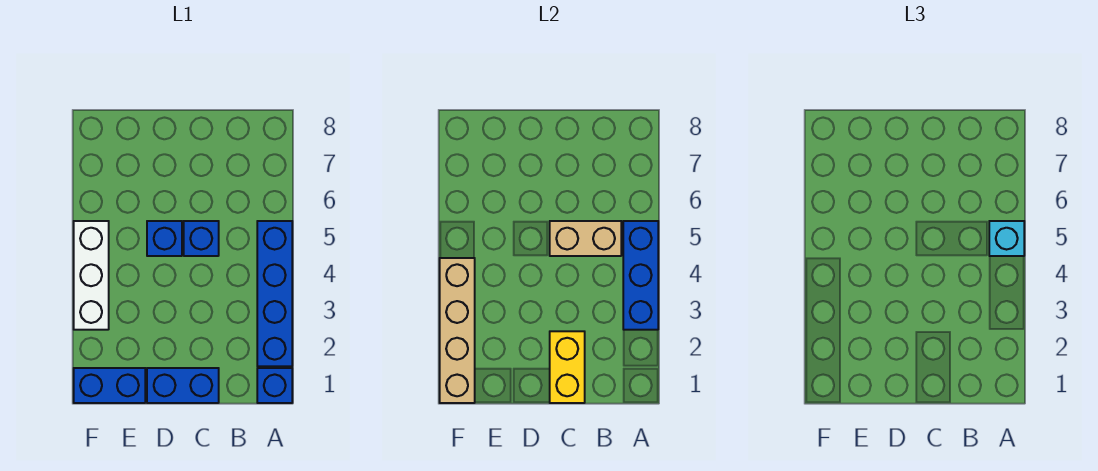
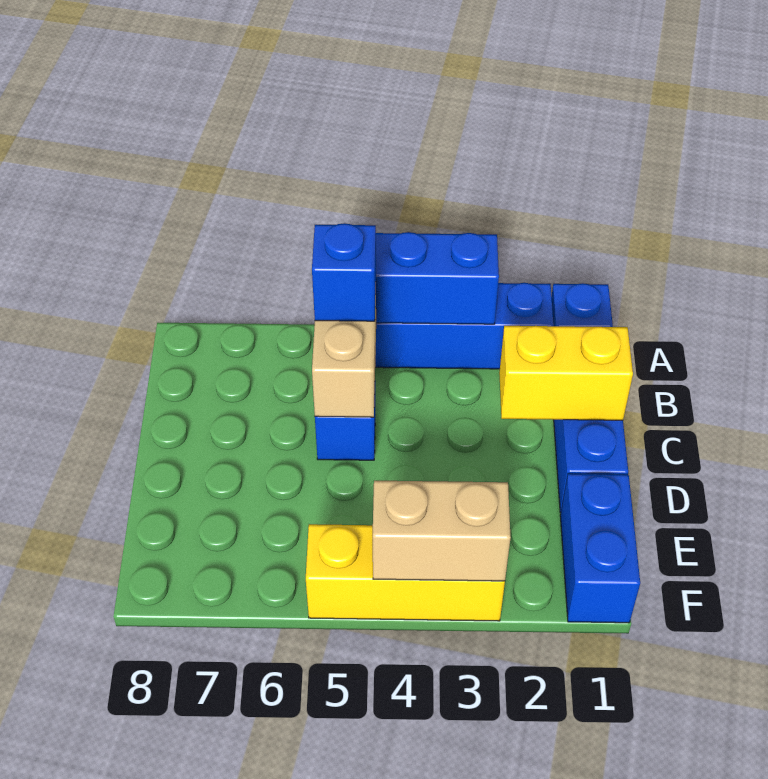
cyan 1x1 brick [989,221,1024,256] -> none
blue 1x1 brick [147,221,182,256] -> blue 1x1 brick moved to [312,223,376,321]
tan 1x4 brick [440,258,475,403] -> tan 1x2 brick [373,481,511,581]
white 1x3 brick [74,221,109,330] -> yellow 1x3 brick [306,524,505,621]

